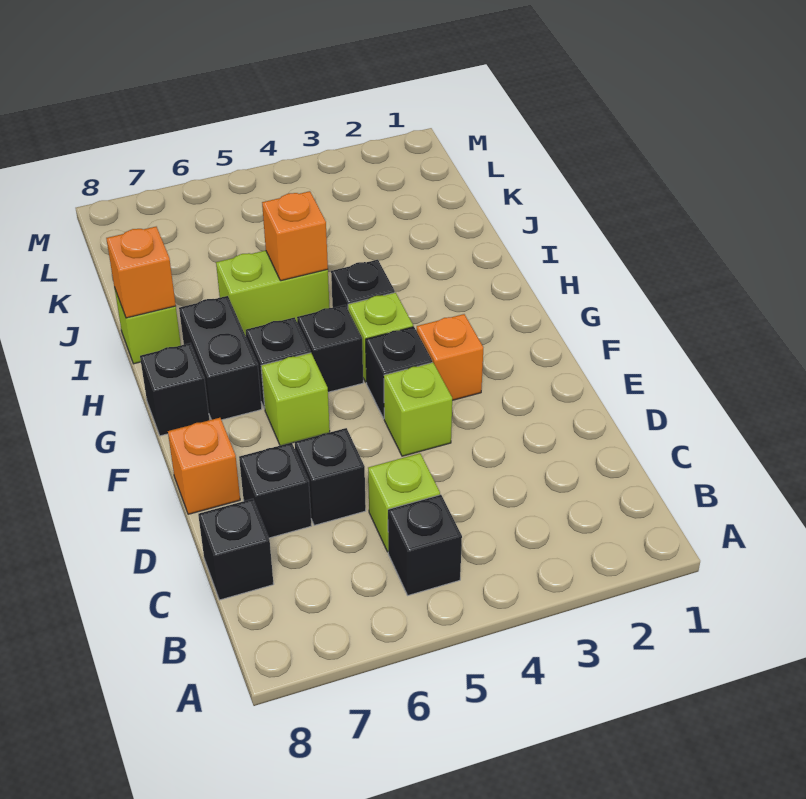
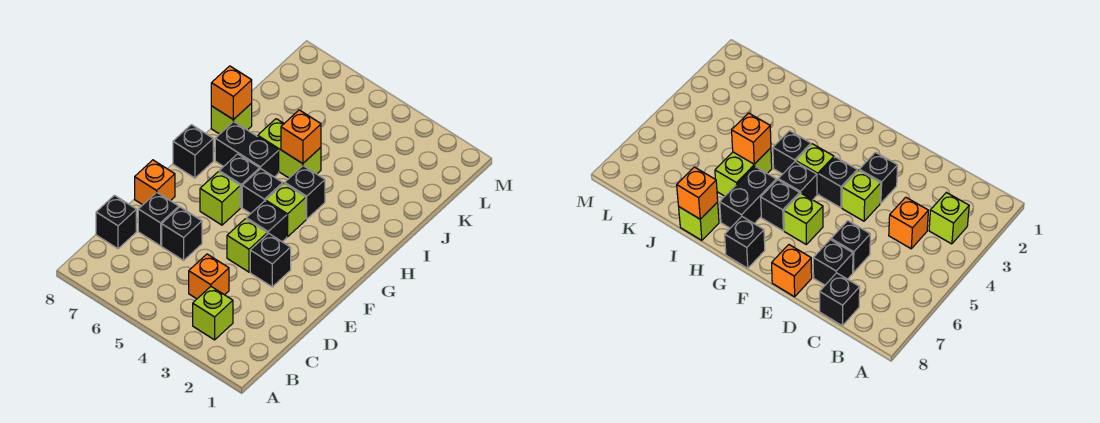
black 1x1 brick [388,495,462,595] -> black 1x1 brick moved to [250,233,291,287]
lime 1x1 brick [368,453,440,552] -> lime 1x1 brick moved to [193,287,233,340]
orange 1x1 brick [416,314,483,400] -> orange 1x1 brick moved to [189,254,229,299]
black 1x2 brick [179,296,262,420] -> black 1x2 brick turned to [215,122,279,177]

